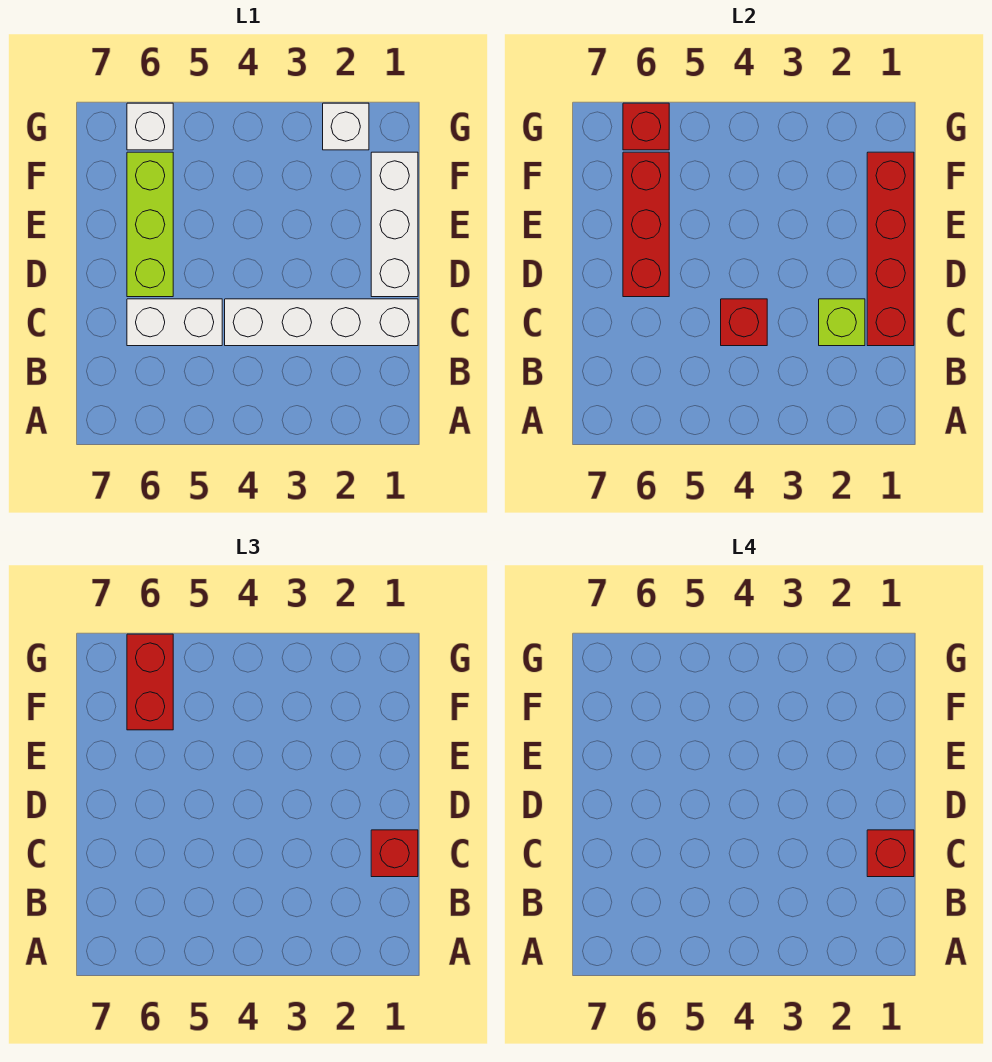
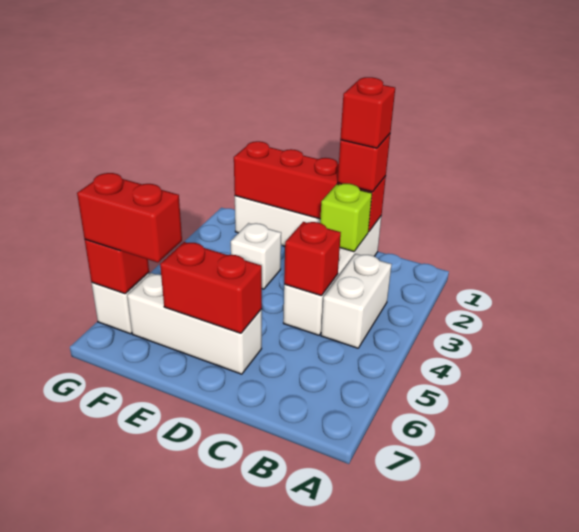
white 1x2 brick [127,299,222,346] -> white 1x2 brick moved to [321,254,392,348]
lime 1x3 brick [127,152,173,297] -> white 1x3 brick [127,273,262,374]
red 1x3 brick [623,152,669,297] -> red 1x2 brick [160,242,262,333]
white 1x1 brick [323,103,369,150] -> white 1x1 brick moved to [231,223,281,289]

